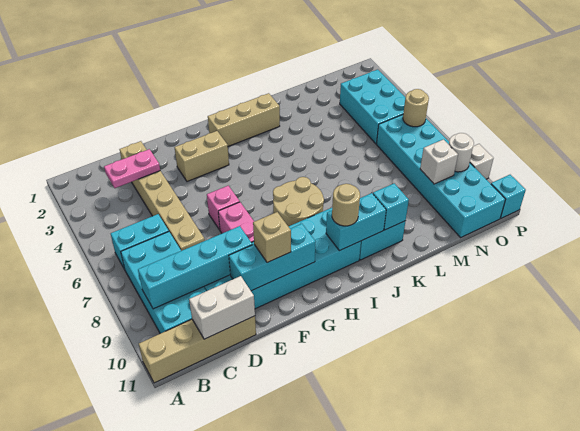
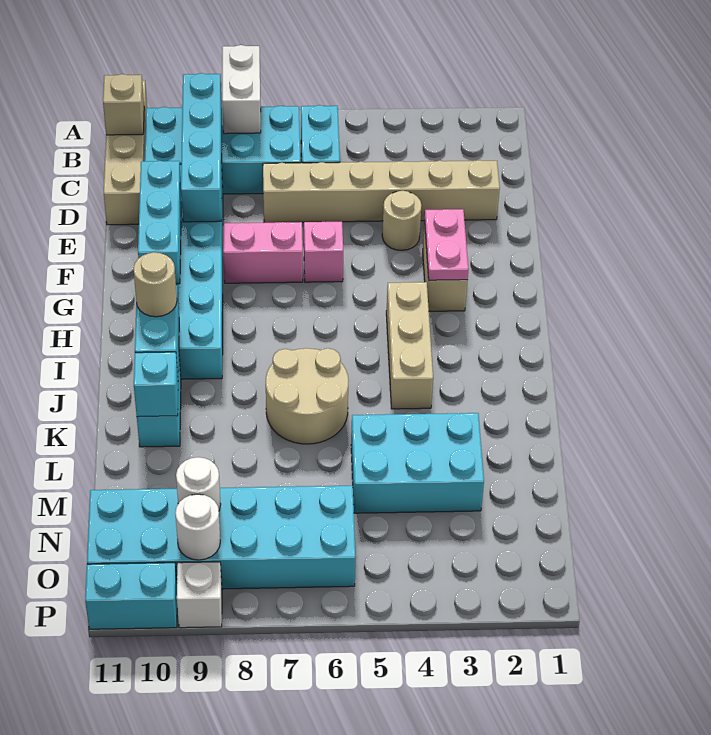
pink 1x2 plate [104,149,160,188] -> pink 1x2 plate moved to [425,209,468,280]
white 1x2 brick [189,276,255,339] -> white 1x2 brick moved to [222,45,261,134]
tan 1x1 brick [253,212,291,263] -> tan 1x1 brick moved to [103,74,144,135]
tan 1x3 brick [208,93,280,146] -> tan 1x3 brick moved to [386,282,433,409]
tan 2x2 round brick [273,177,324,226] -> tan 2x2 round brick moved to [266,348,349,444]
cyan 2x3 brick [340,70,406,144] -> cyan 2x3 brick moved to [351,413,484,513]
white 1x1 brick [420,139,458,184] -> white 1x1 round brick [176,457,221,510]
tan 1x1 round brick [403,89,429,127] -> tan 1x1 round brick moved to [382,191,421,251]
cyan 1x1 brick [491,175,526,218] -> cyan 1x2 brick [85,563,177,629]

